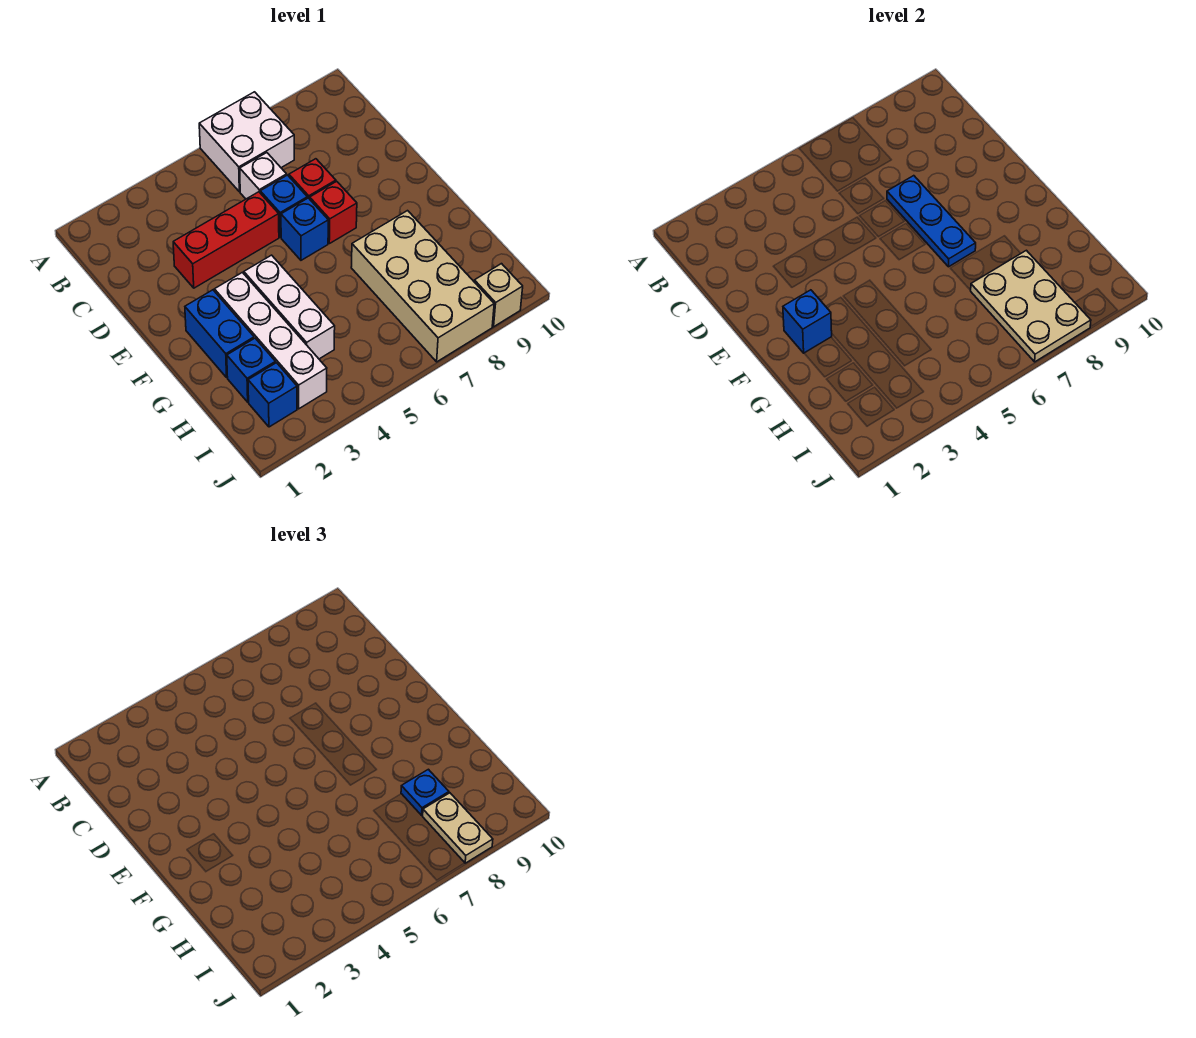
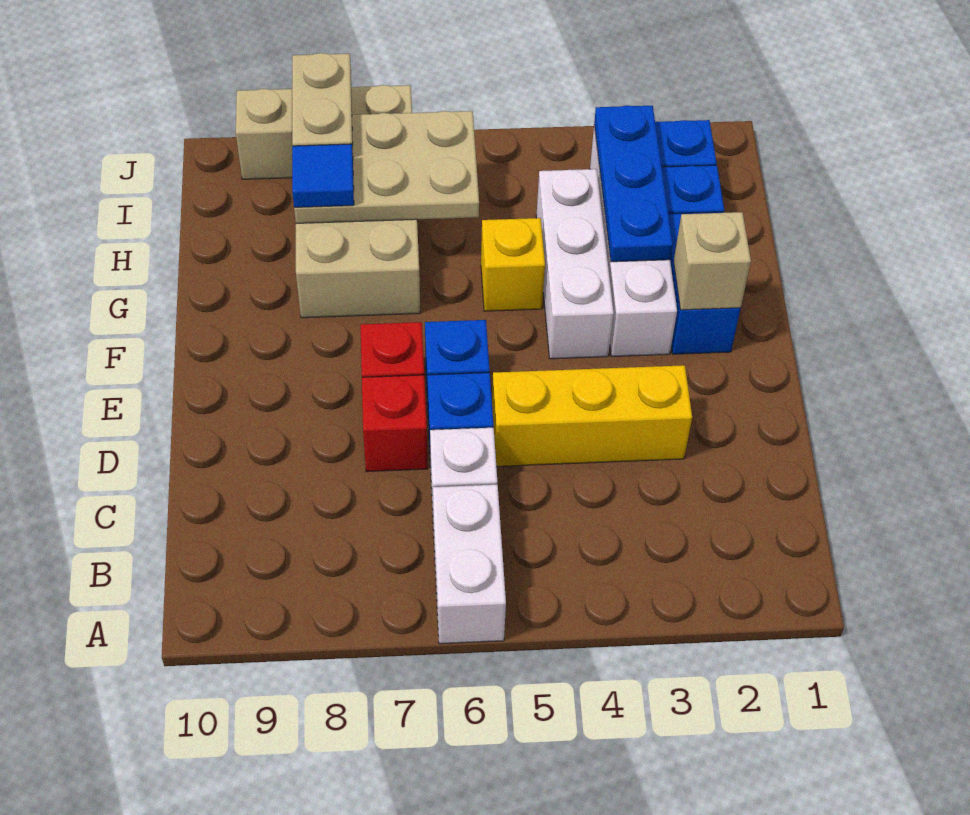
white 2x2 brick [199,92,294,192] -> white 1x2 brick [433,485,506,644]
red 1x3 brick [173,192,279,288] -> yellow 1x3 brick [492,365,692,466]
blue 1x3 plate [887,176,976,267] -> blue 1x3 plate moved to [594,106,673,262]
blue 1x1 brick [783,290,832,353] -> tan 1x1 brick [674,212,751,310]
none -> yellow 1x1 brick [481,218,545,311]
tan 2x3 plate [970,250,1091,362] -> tan 2x3 plate turned to [294,111,479,223]
blue 1x1 plate [401,769,449,815] -> blue 1x1 tile [292,144,354,207]

